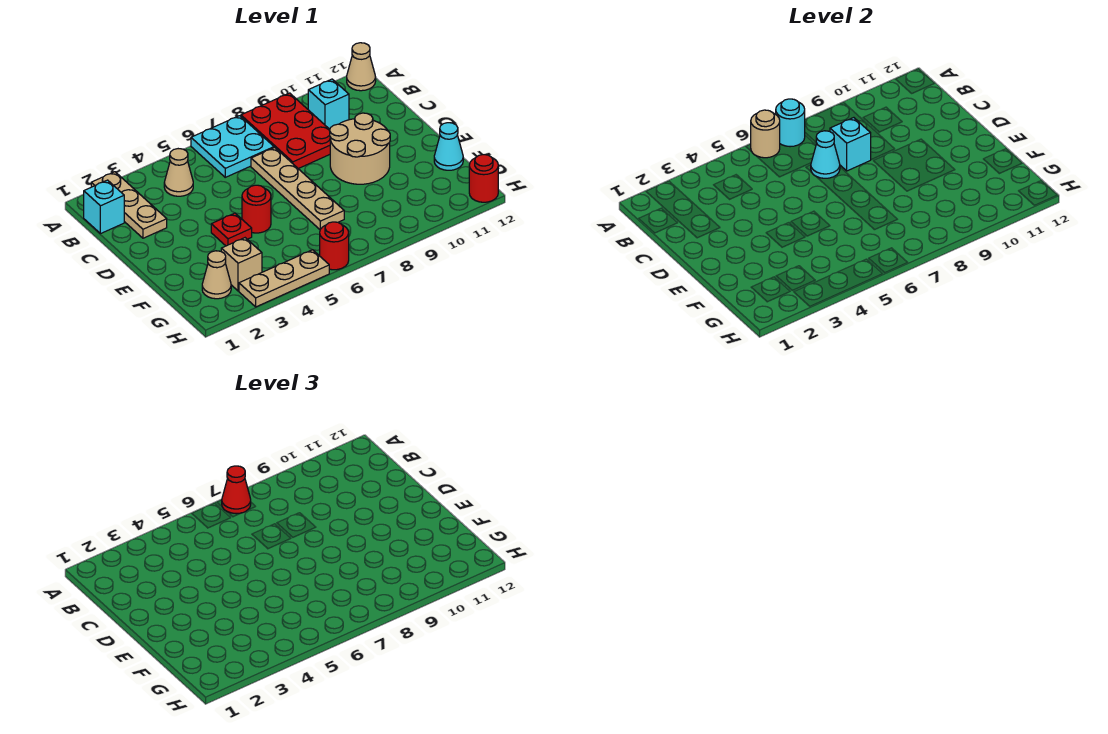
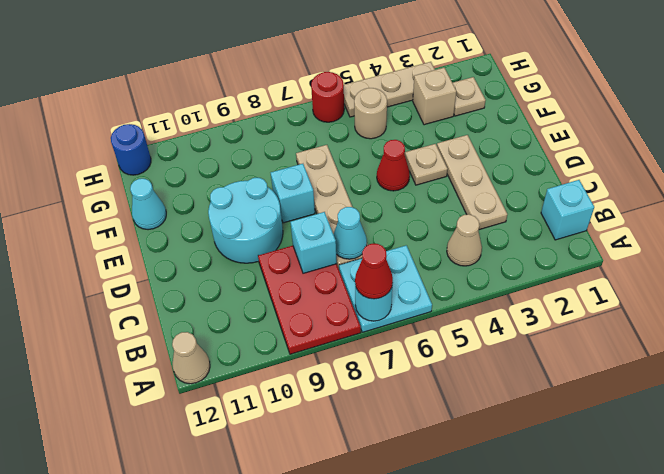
tan 1x3 plate [91,172,167,238] -> tan 1x3 plate moved to [437,135,507,230]
tan 1x1 round brick [751,110,780,158] -> tan 1x1 round brick moved to [354,88,387,139]
cyan 1x1 brick [308,79,349,129] -> cyan 1x1 brick moved to [271,164,315,223]
tan 2x2 round brick [330,113,390,184] -> cyan 2x2 round brick [208,178,283,263]
red 1x1 plate [211,213,252,246] -> tan 1x1 plate [405,144,448,185]
red 1x1 round brick [242,185,271,233] -> red 1x1 cone [377,140,410,191]
tan 1x1 cone [202,251,231,299] -> tan 1x1 plate [453,77,486,116]
red 1x1 round brick [469,155,498,202] -> blue 1x1 round brick [111,124,151,175]

